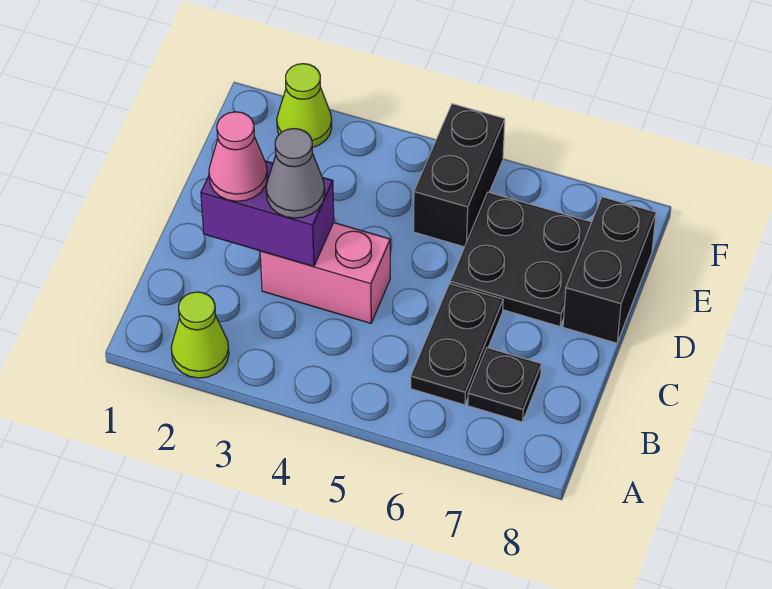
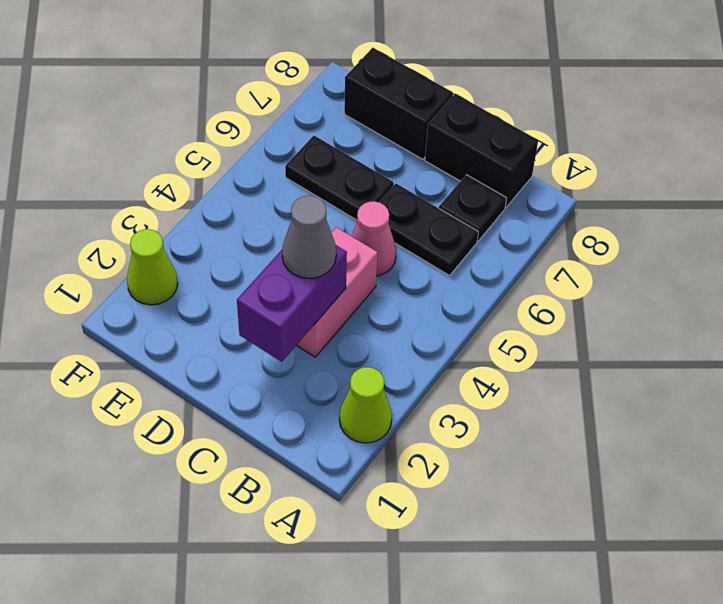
pink 1x1 cone [209,112,267,201] -> pink 1x1 cone moved to [352,201,396,276]
black 2x2 plate [450,192,592,326] -> black 1x2 plate [285,136,394,220]
black 1x2 brick [413,104,505,247] -> black 1x2 brick moved to [425,94,538,207]

